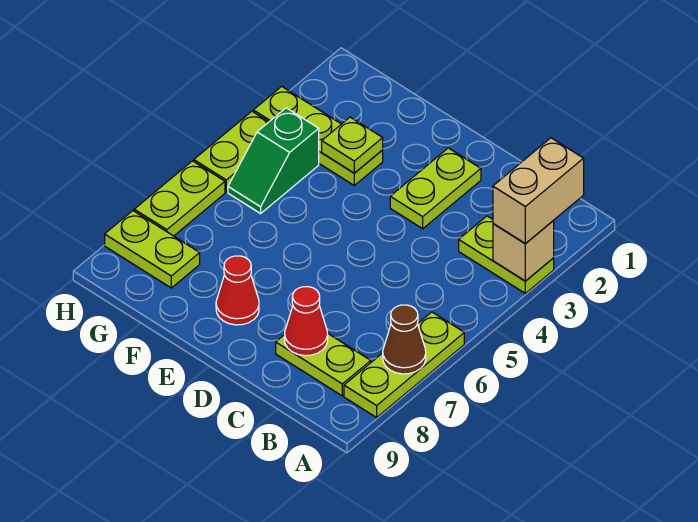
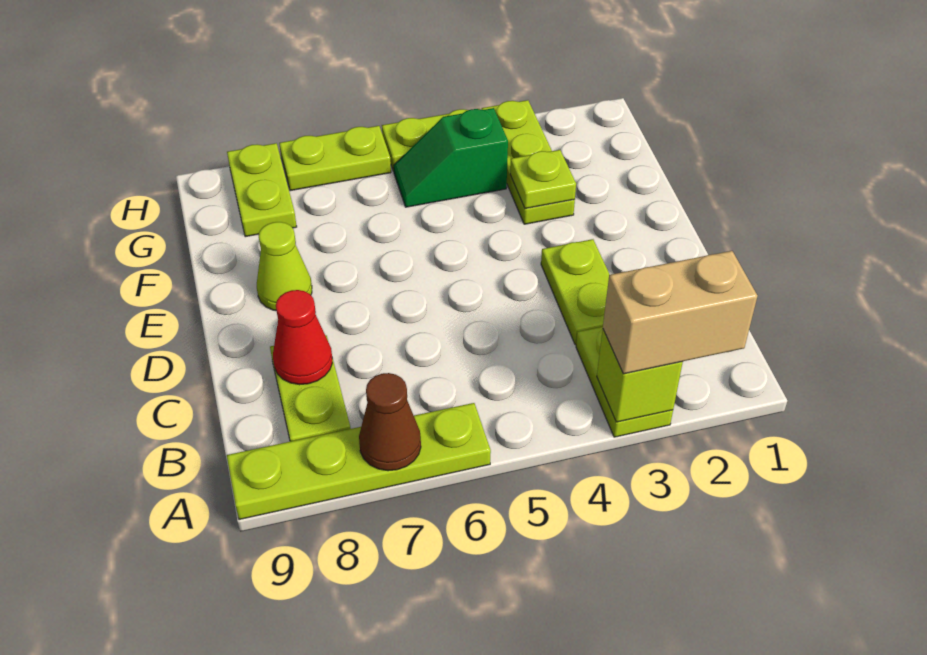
tan 1x1 brick [493,221,554,281] -> lime 1x1 brick [597,330,683,422]
lime 1x3 plate [344,312,464,417] -> lime 1x4 plate [227,403,491,520]
lime 1x2 plate [390,148,481,229] -> lime 1x2 plate turned to [541,239,610,345]
red 1x1 cone [216,256,259,325] -> lime 1x1 cone [257,222,312,311]

